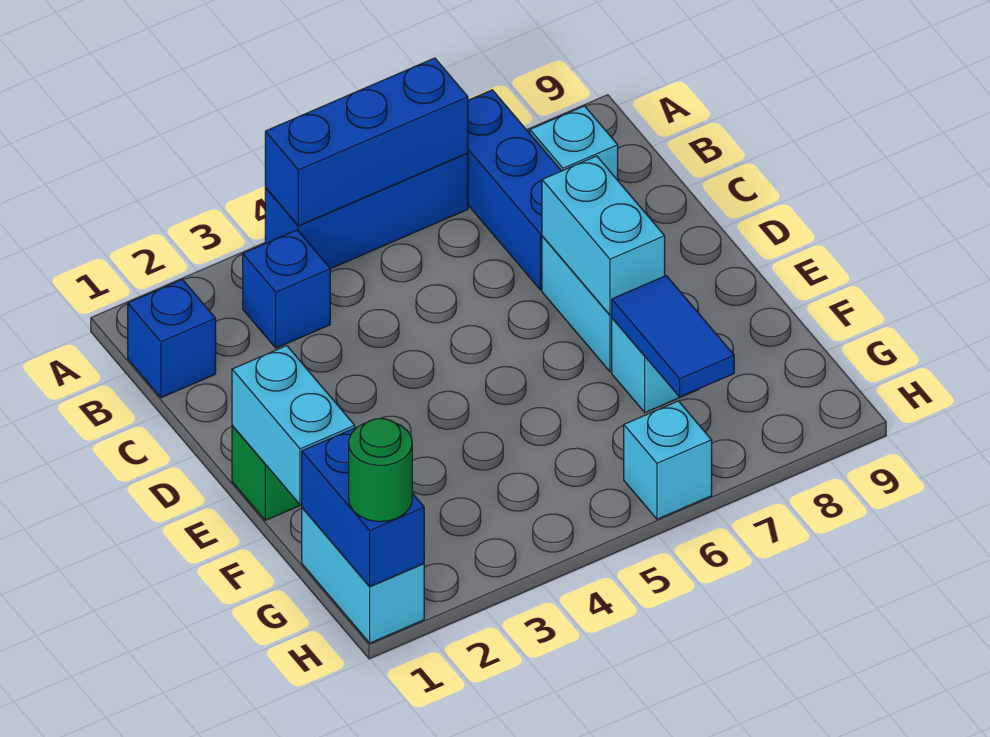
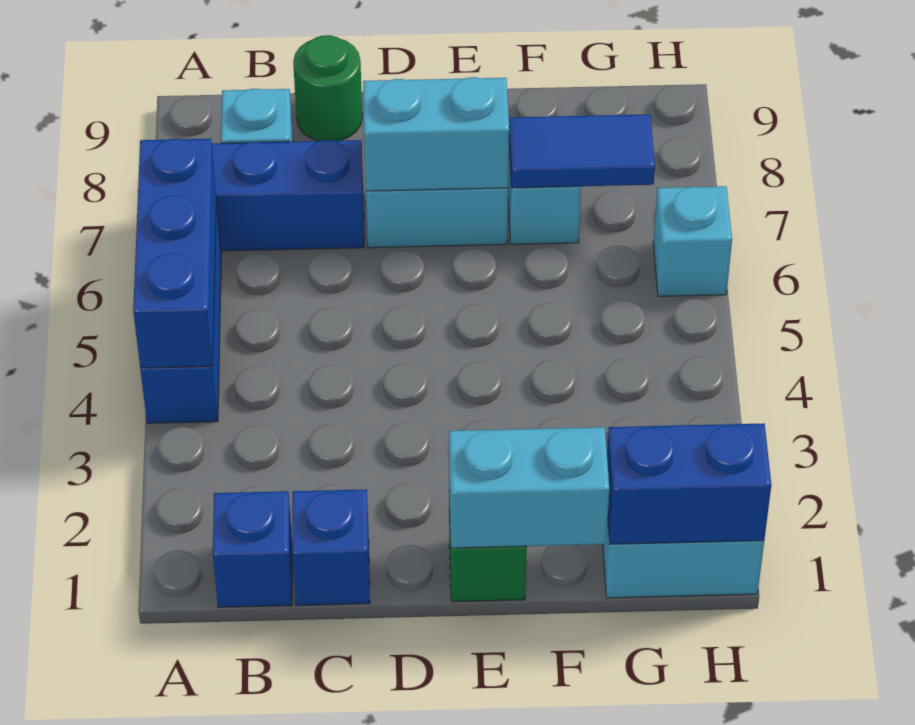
blue 1x1 brick [243,230,330,348] -> blue 1x1 brick moved to [292,489,370,605]
green 1x1 round brick [349,419,412,522] -> green 1x1 round brick moved to [293,35,362,141]

